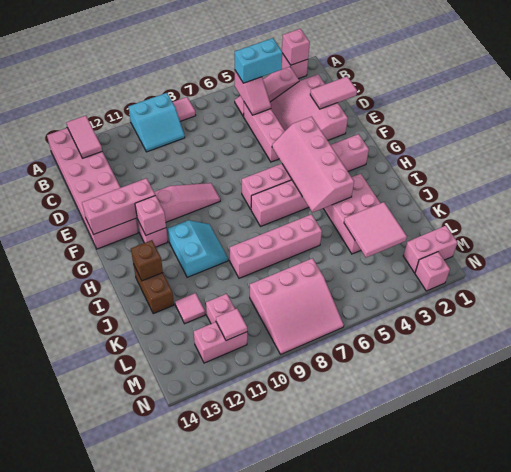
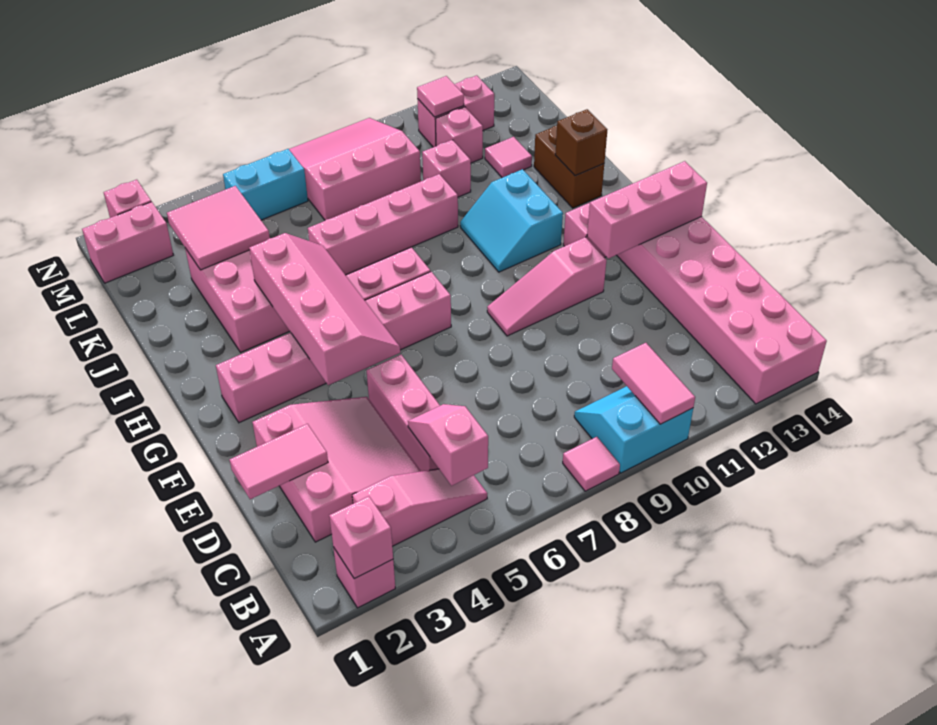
pink 1x2 tile [66,116,102,158] -> pink 1x2 tile moved to [612,343,695,424]
cyan 1x2 brick [235,38,282,83] -> cyan 1x2 brick moved to [223,149,308,220]
pink 1x1 brick [135,196,166,235] -> pink 1x1 brick moved to [422,140,471,197]

